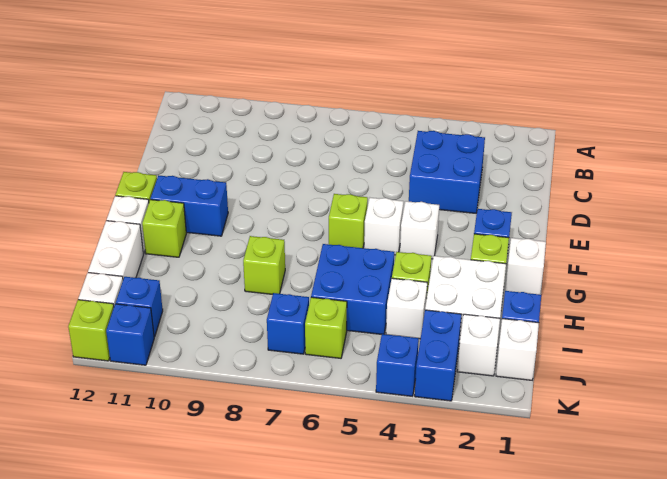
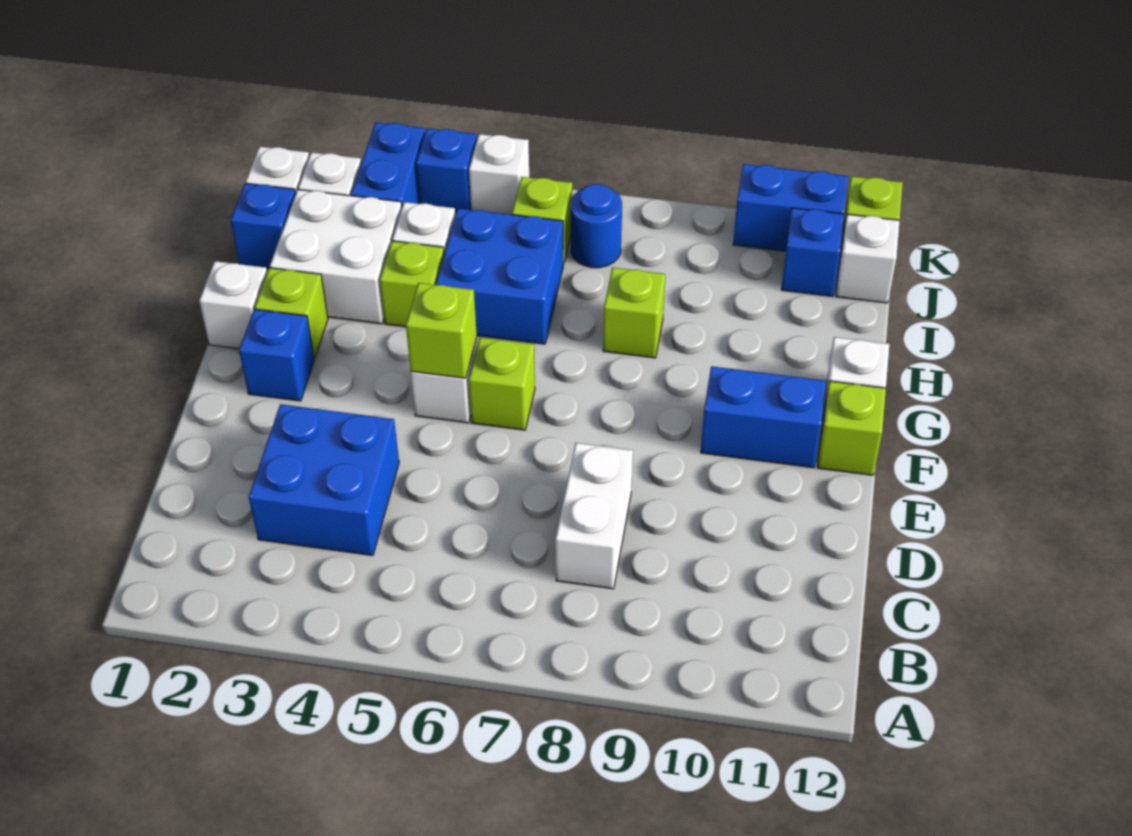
white 1x1 brick [400,201,439,259] -> white 1x1 brick moved to [469,134,529,215]
lime 1x1 brick [142,200,186,257] -> lime 1x1 brick moved to [406,283,477,378]
white 1x2 brick [88,221,144,279] -> white 1x2 brick moved to [555,443,633,589]
blue 1x1 brick [267,293,309,354] -> blue 1x1 round brick [571,184,622,268]
blue 1x1 brick [106,304,154,365] -> blue 1x2 brick [733,164,848,251]

